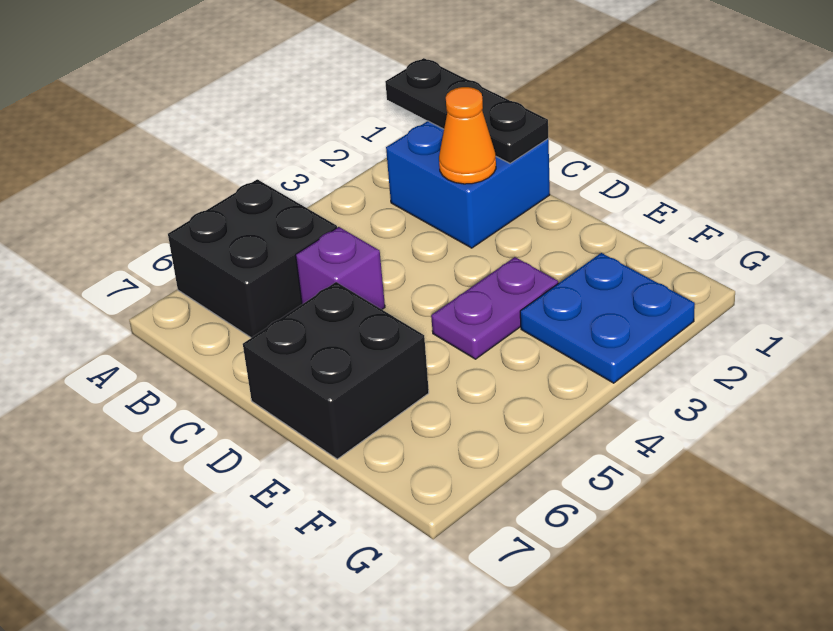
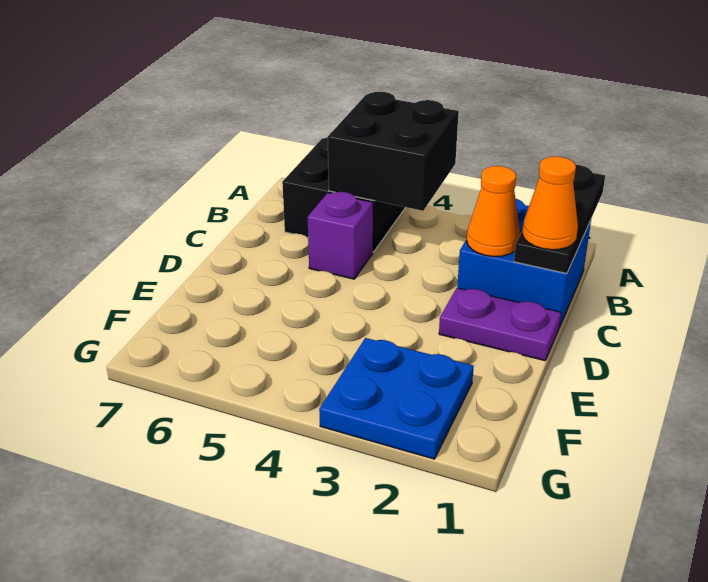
none -> orange 1x1 cone [522,156,578,250]
black 2x2 brick [243,282,429,459] -> black 2x2 brick moved to [328,92,459,211]
purple 1x2 plate [431,257,558,359] -> purple 1x2 plate moved to [439,288,561,361]

